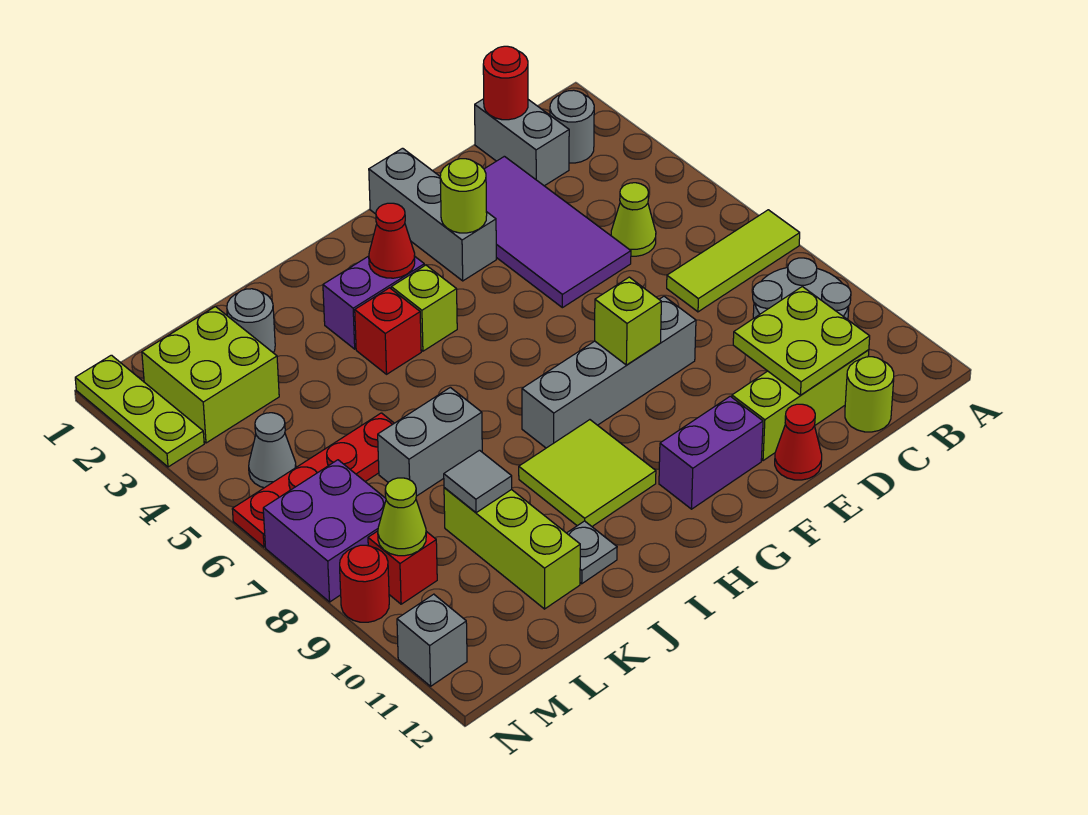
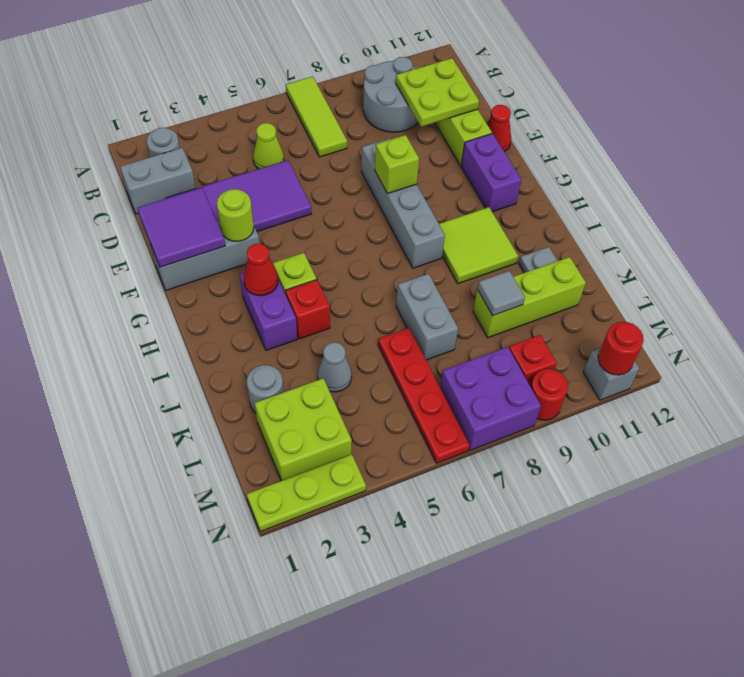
red 1x1 round brick [483,46,528,120] -> red 1x1 round brick moved to [598,322,644,375]
lime 1x1 round brick [845,357,894,432] -> none
none -> purple 2x2 tile [138,188,225,267]
grey 1x1 cone [249,413,296,488] -> grey 1x1 cone moved to [317,342,352,392]
lime 1x1 cone [378,478,426,556] -> none

